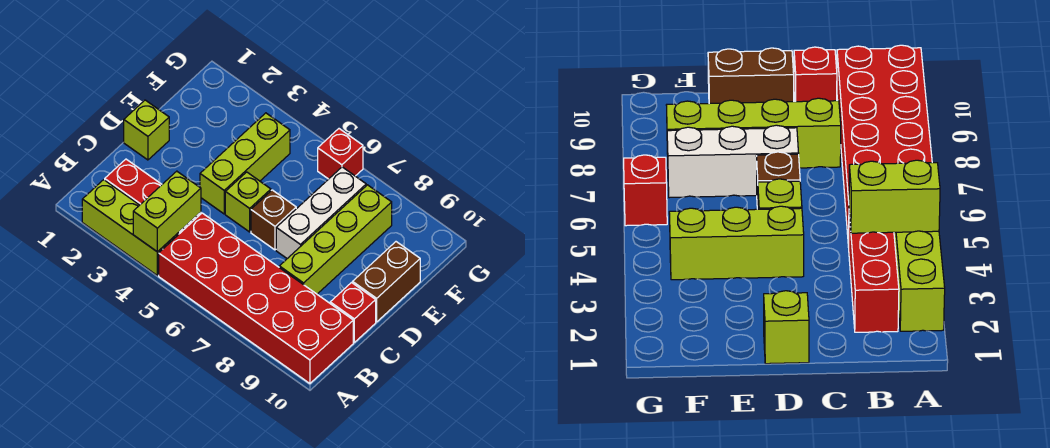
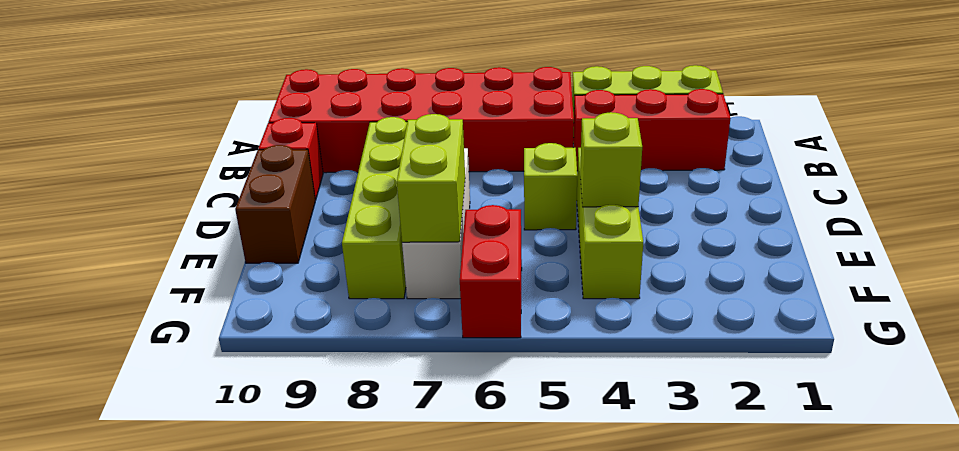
lime 1x2 brick [133,171,201,252] -> lime 1x2 brick moved to [396,114,465,242]
lime 1x1 brick [124,100,169,160] -> lime 1x1 brick moved to [580,112,642,207]
brown 1x1 brick [251,190,296,250] -> none
red 1x1 brick [318,129,363,179] -> red 1x2 brick [460,205,522,338]

